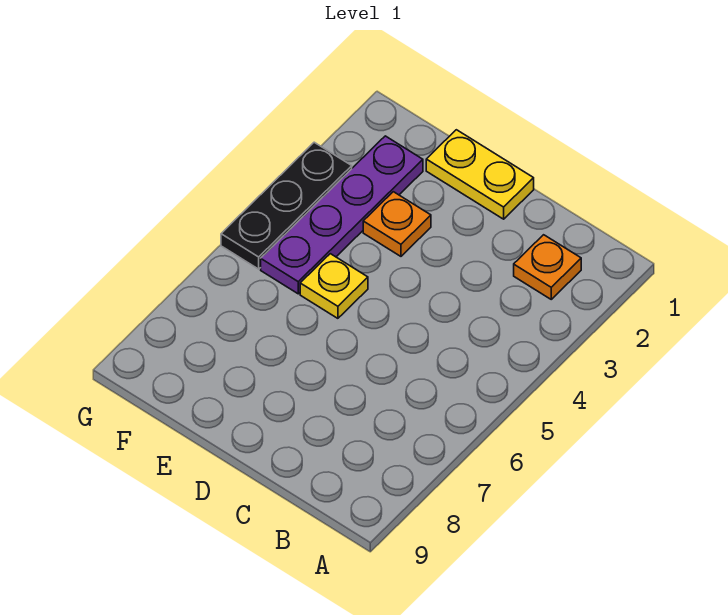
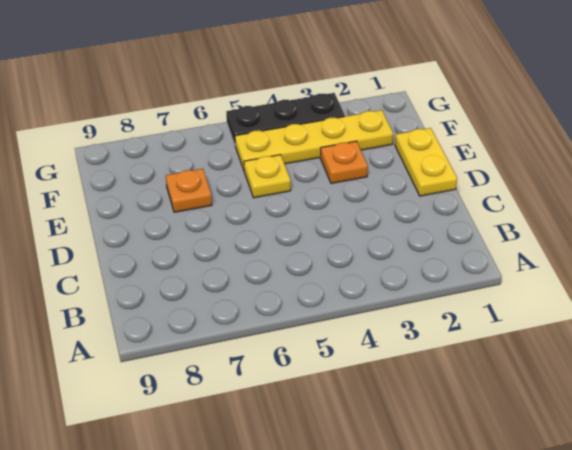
orange 1x1 plate [514,235,581,299] -> orange 1x1 plate moved to [166,169,212,212]
purple 1x4 plate [261,136,423,294] -> yellow 1x4 plate [235,110,393,170]

